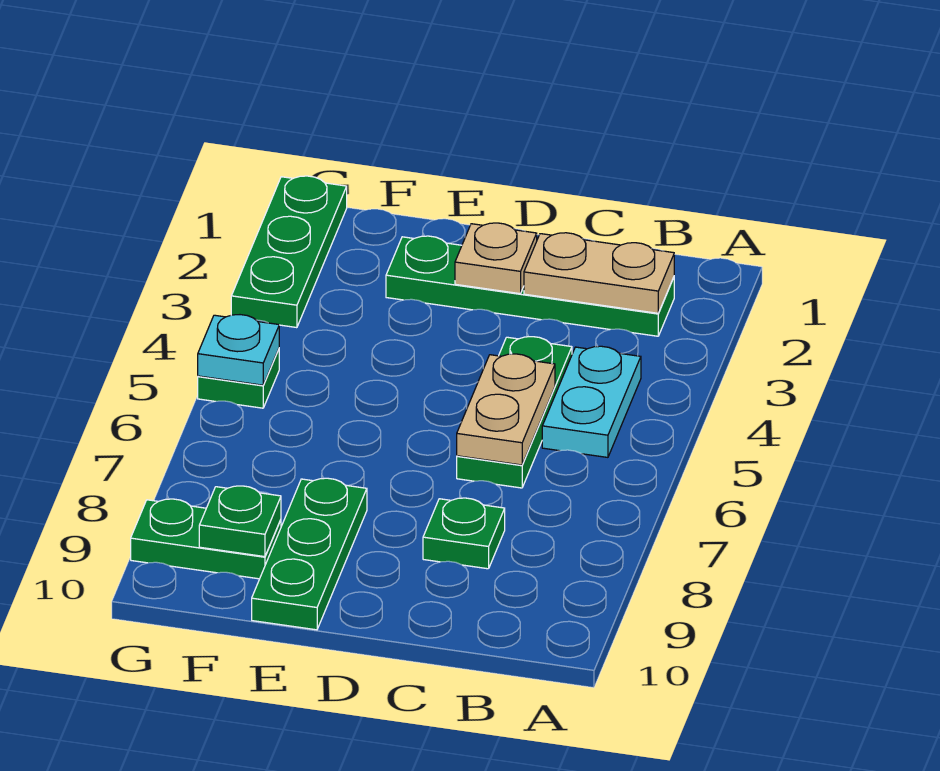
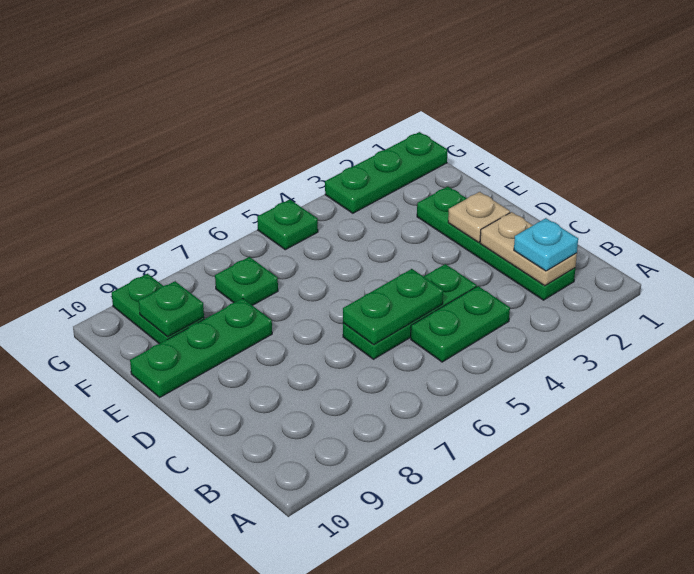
cyan 1x2 plate [542,346,641,457] -> green 1x2 plate [411,286,510,362]
tan 1x2 plate [457,354,555,465] -> green 1x2 plate [343,269,443,345]
green 1x1 plate [423,498,505,569] -> green 1x1 plate moved to [215,257,278,305]
cyan 1x1 plate [198,315,279,385] -> cyan 1x1 plate moved to [514,218,578,271]

